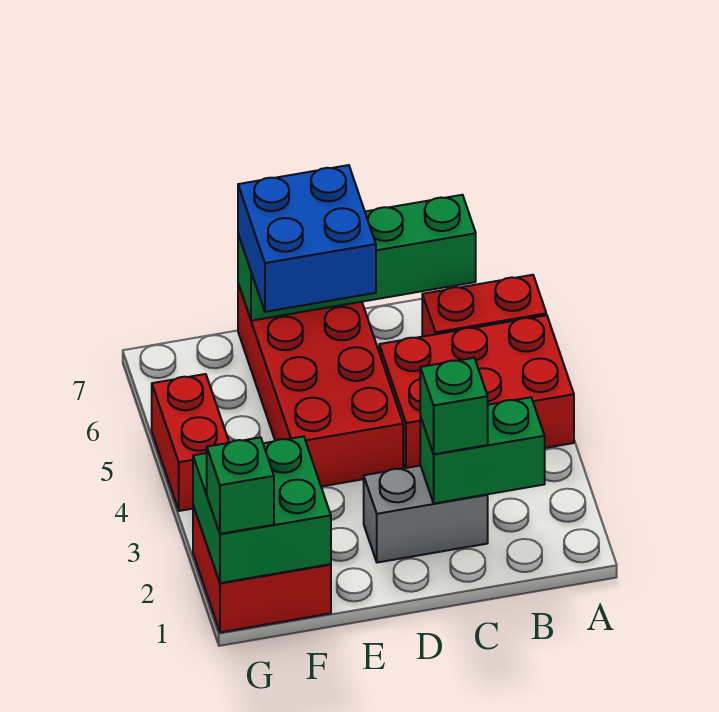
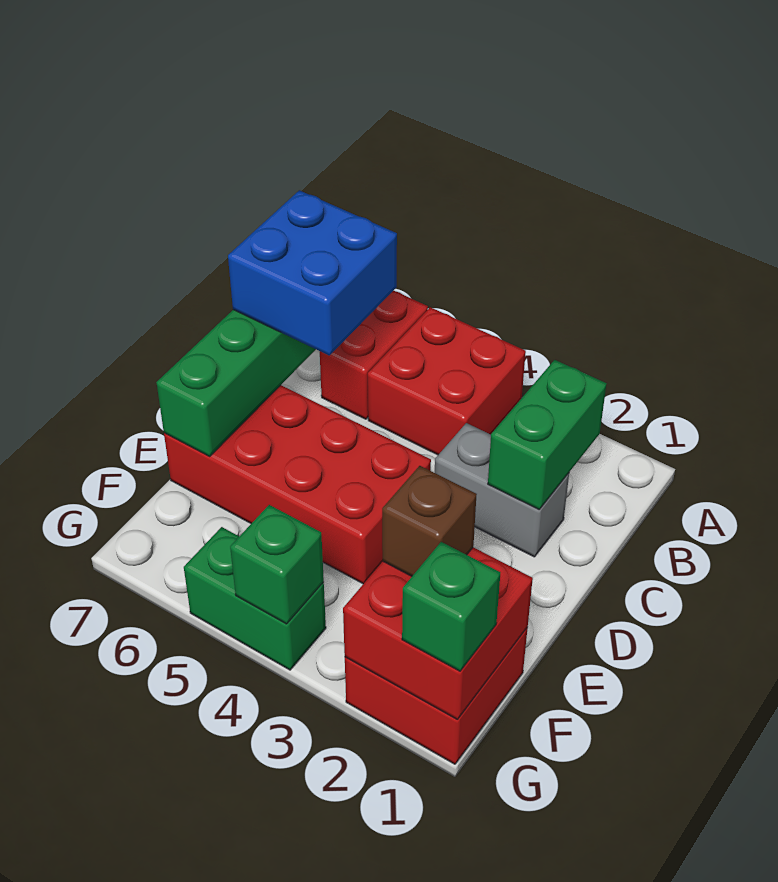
red 2x3 brick [379,315,574,468] -> red 2x2 brick [368,307,526,455]
grey 1x2 brick [364,466,488,563] -> grey 1x2 brick turned to [435,423,569,557]
green 1x1 brick [420,358,488,454] -> green 1x1 brick moved to [230,505,324,624]
blue 2x2 brick [238,165,376,312] -> blue 2x2 brick moved to [228,190,397,355]
green 2x2 brick [193,436,331,583] -> red 2x2 brick [343,547,533,720]
none -> brown 1x1 brick [382,466,477,576]
red 1x2 brick [152,374,229,511] -> green 1x2 brick [184,527,326,670]

